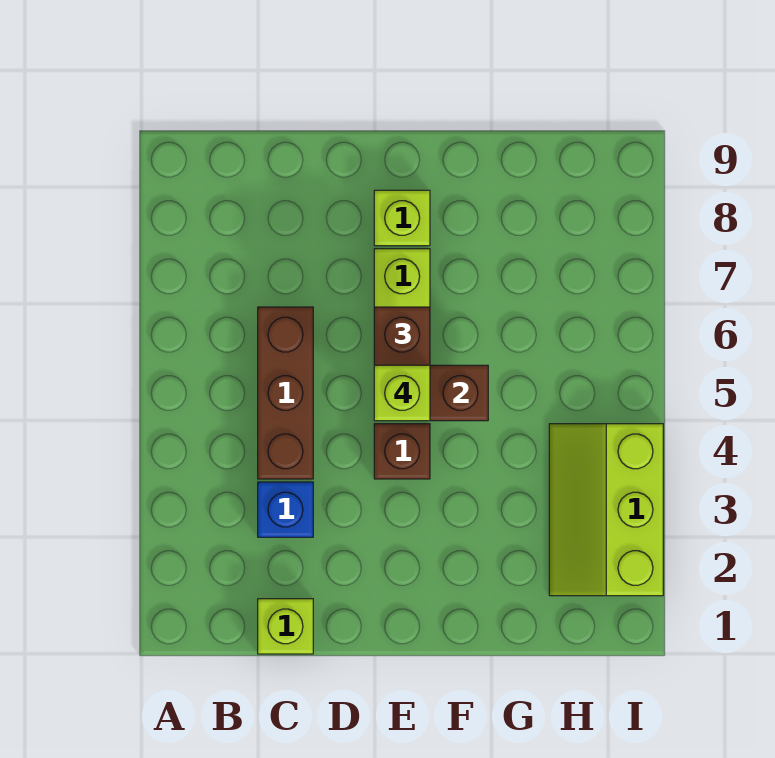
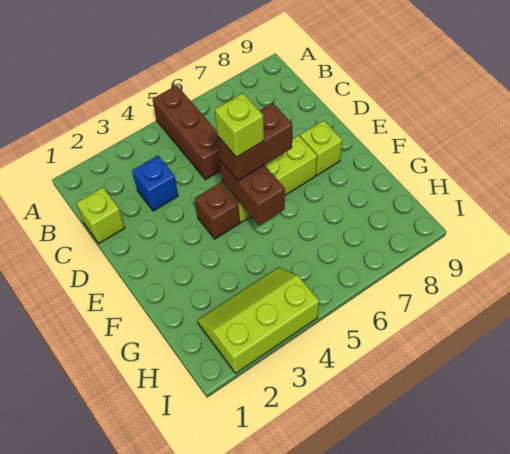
brown 1x3 brick [258,307,313,479] -> brown 1x3 brick turned to [153,85,221,180]

